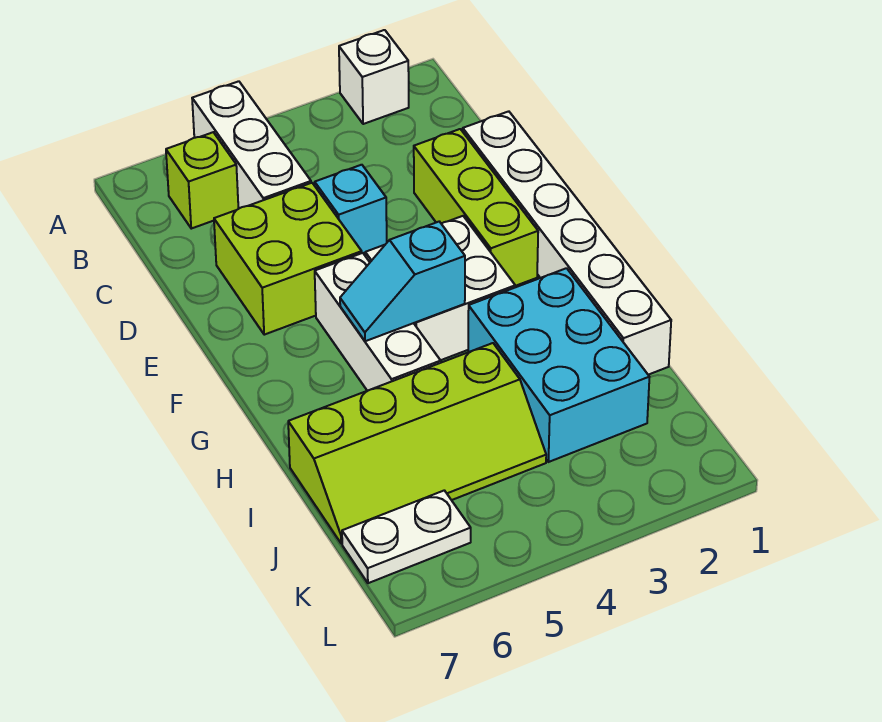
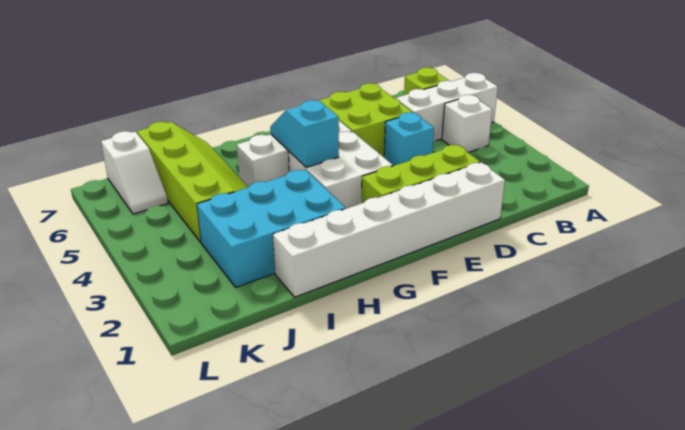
white 1x1 brick [339,30,409,124] -> white 1x1 brick moved to [442,95,492,152]
lime 2x4 slope [288,343,546,543] -> lime 2x4 slope turned to [137,122,248,242]
white 1x2 plate [342,490,471,583] -> white 1x2 slope [101,131,168,214]

